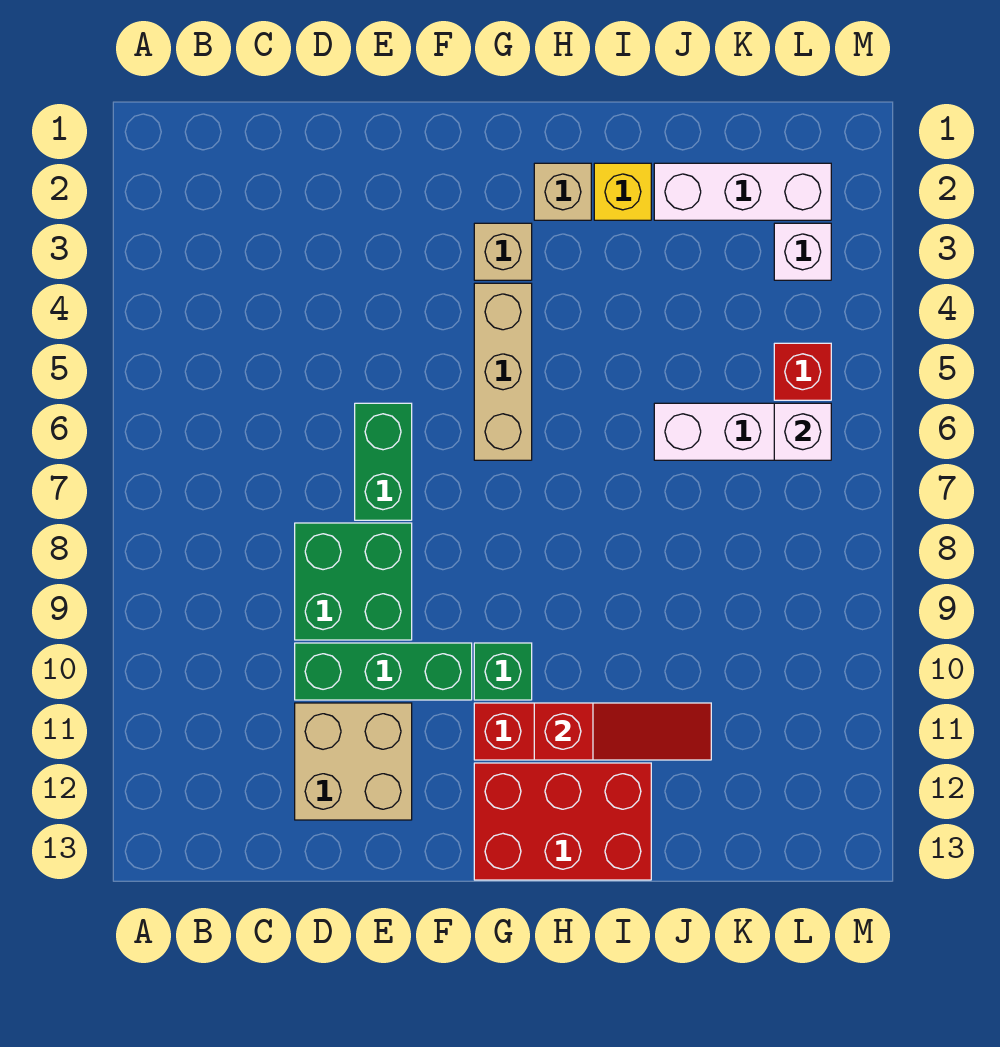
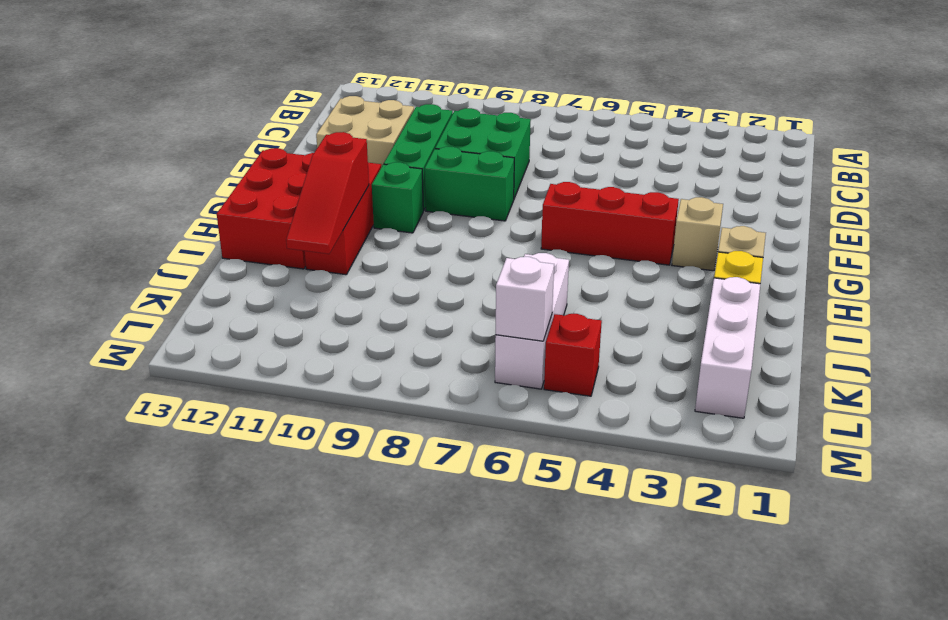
green 1x2 brick [355,403,412,520] -> green 1x2 brick moved to [425,147,514,221]
tan 1x3 brick [474,283,532,460] -> red 1x3 brick [541,182,679,265]
white 1x1 brick [774,223,831,280] -> none

